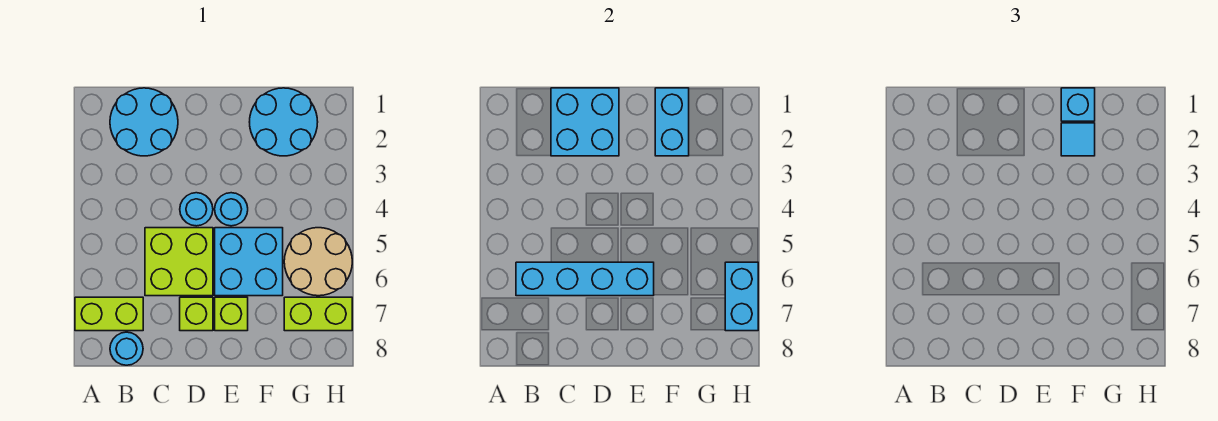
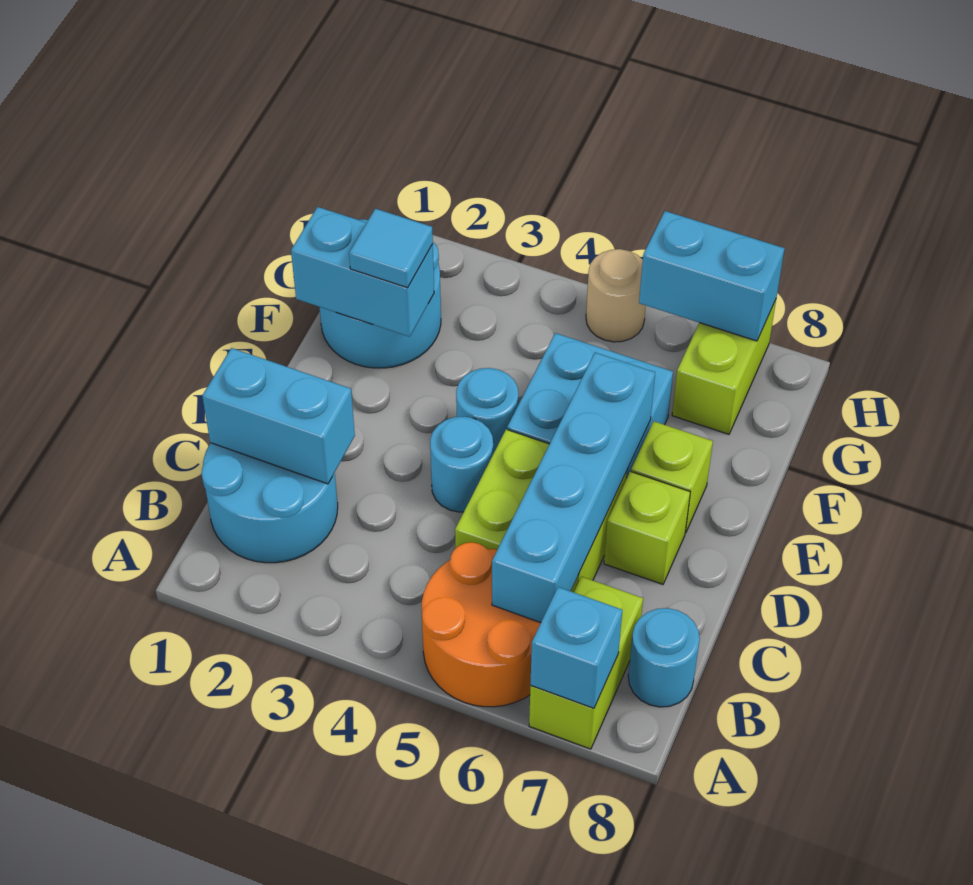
none -> orange 2x2 round brick [422,542,541,707]
cyan 2x2 brick [551,88,619,156] -> cyan 1x2 brick [202,348,355,484]
cyan 1x1 brick [1061,88,1095,121] -> cyan 1x1 brick moved to [530,587,622,708]
tan 2x2 round brick [284,228,352,296] -> tan 1x1 round brick [586,249,646,342]

